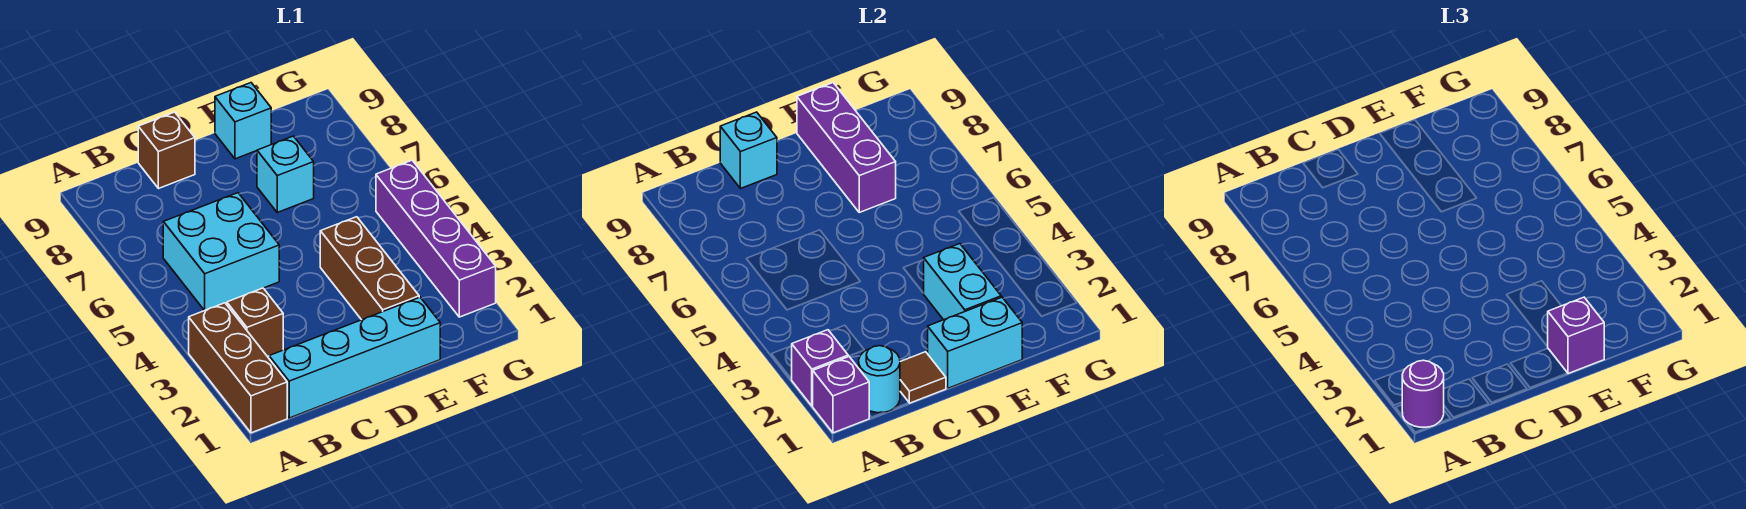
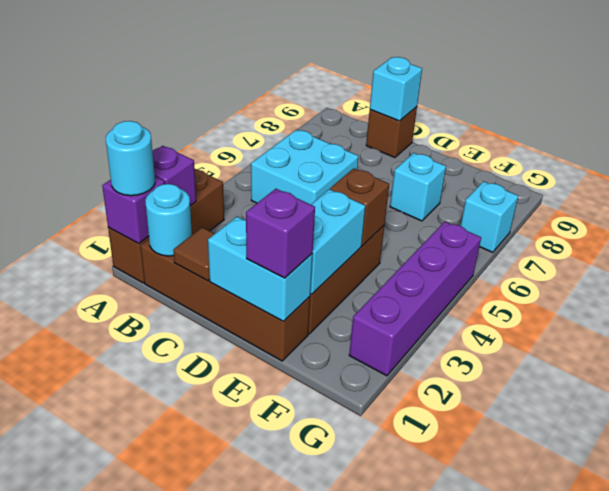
purple 1x1 round brick [1402,360,1444,427] -> cyan 1x1 round brick [106,121,155,196]
cyan 1x4 brick [269,297,440,418] -> brown 1x4 brick [141,239,310,361]
brown 1x1 brick [226,288,283,357] -> brown 1x1 brick moved to [330,168,389,246]
purple 1x3 brick [797,83,896,212] -> none
cyan 1x1 brick [215,83,271,159] -> cyan 1x1 brick moved to [461,181,518,252]

